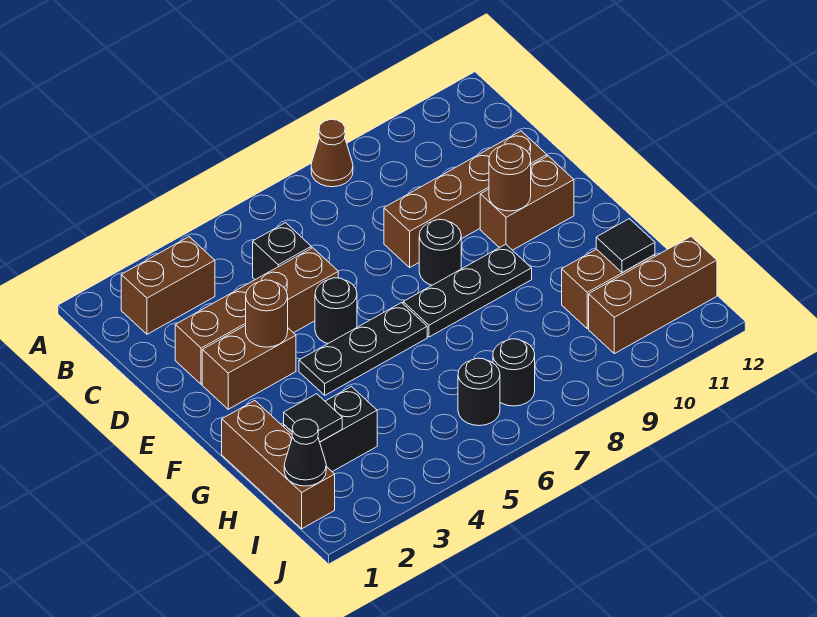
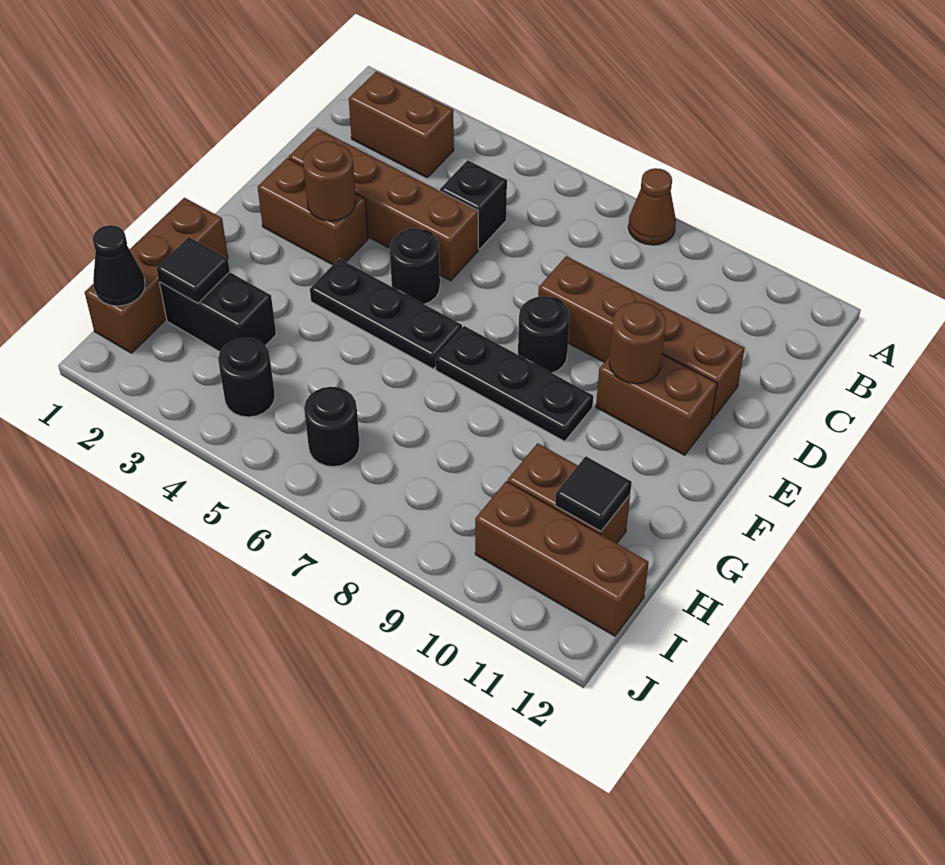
black 1x1 round brick [493,339,535,406] -> black 1x1 round brick moved to [218,338,275,417]

